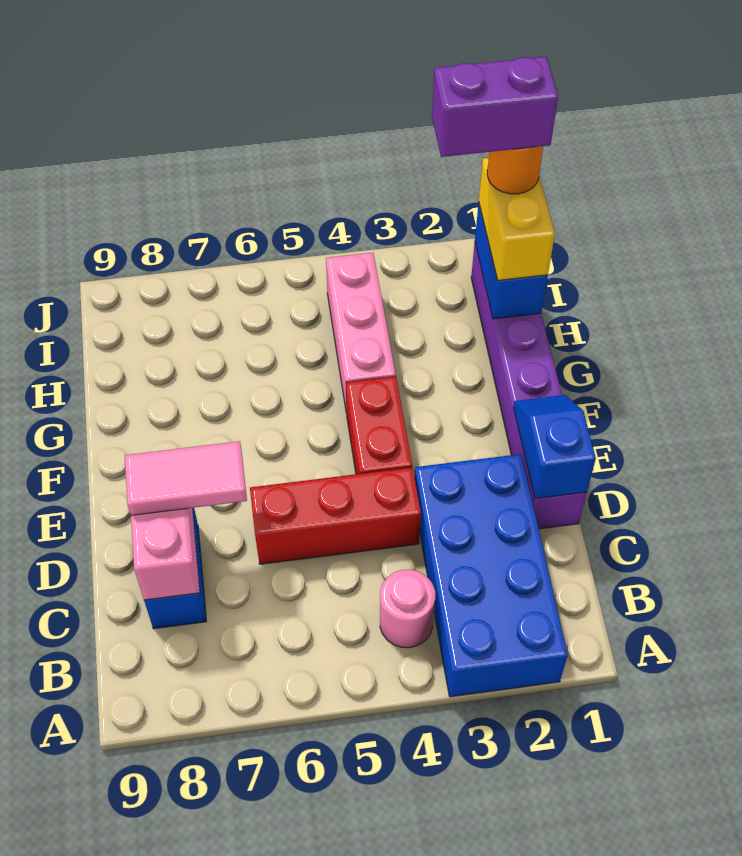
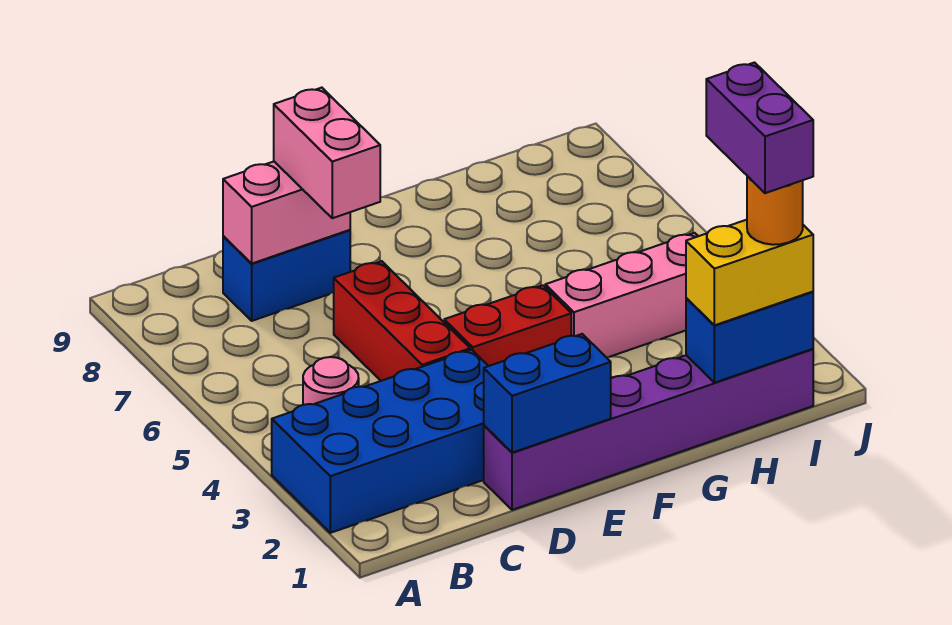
blue 1x2 slope [513,395,596,499] -> blue 1x2 brick [484,334,611,453]
pink 1x2 tile [125,441,247,515] -> pink 1x2 brick [274,88,380,218]

